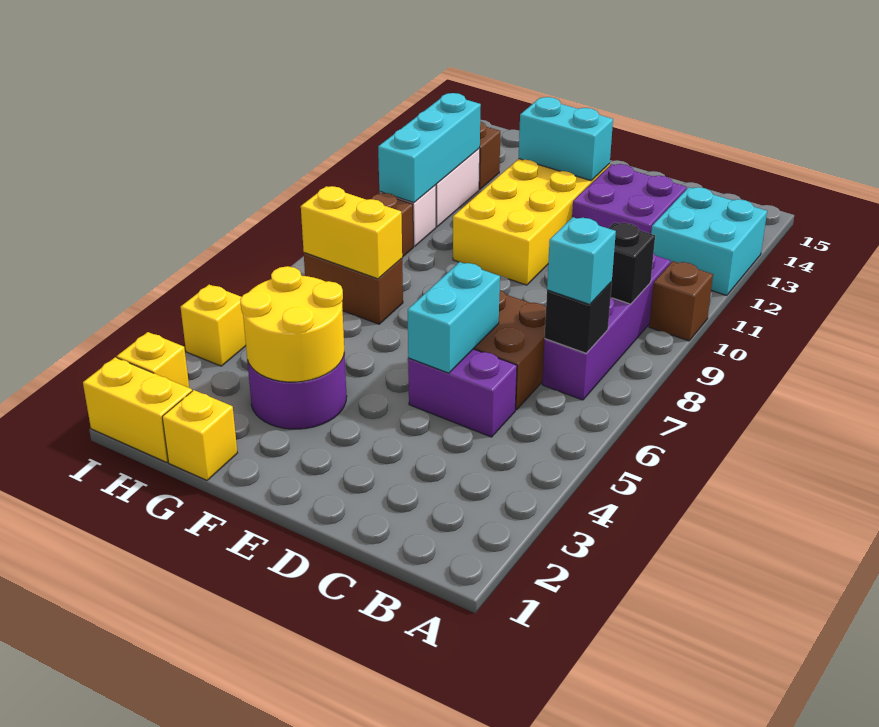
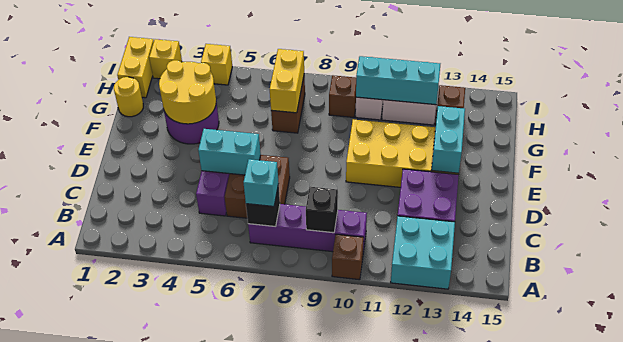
yellow 1x1 brick [162,390,237,480] -> yellow 1x1 round brick [114,77,143,117]

